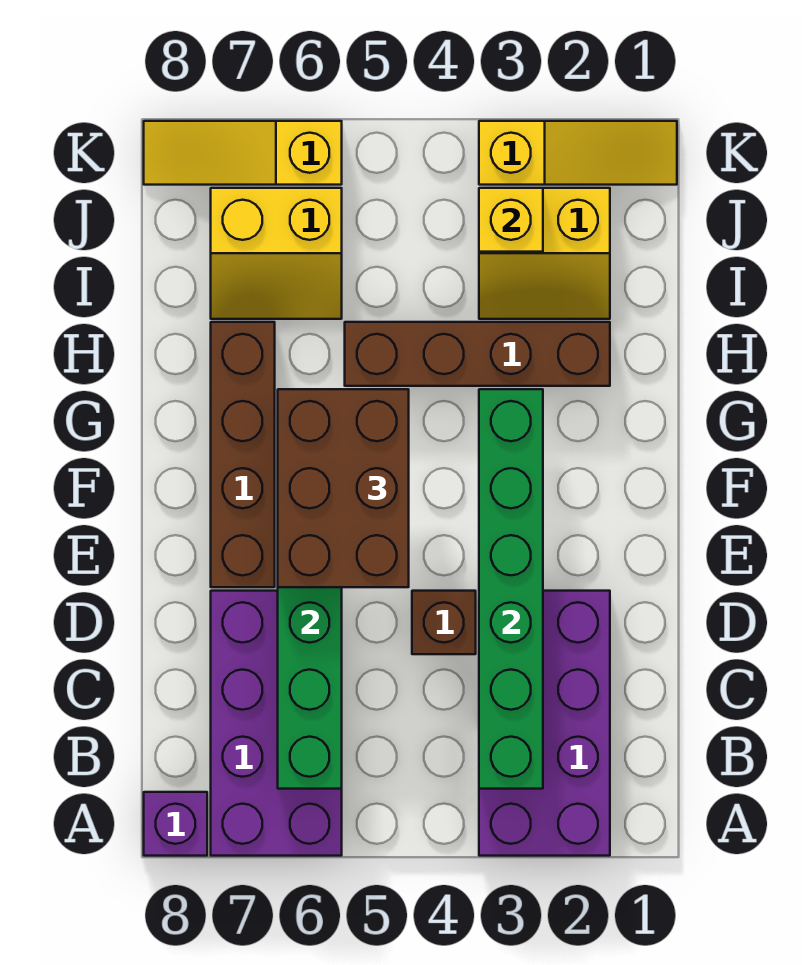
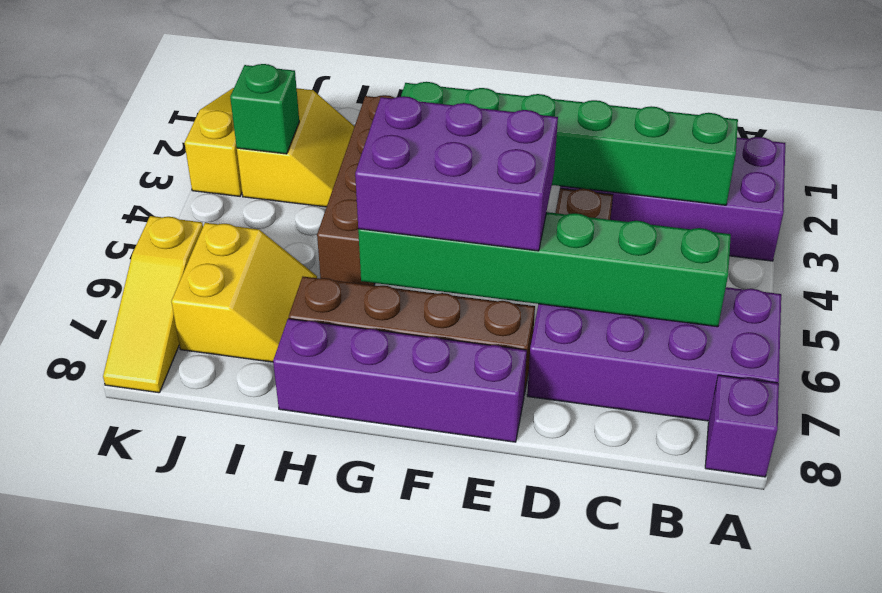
brown 2x3 brick [278,389,409,587] -> purple 2x3 brick [355,96,558,251]
none -> purple 1x4 brick [273,319,527,442]
yellow 1x1 brick [479,188,543,252] -> green 1x1 brick [230,64,299,154]

